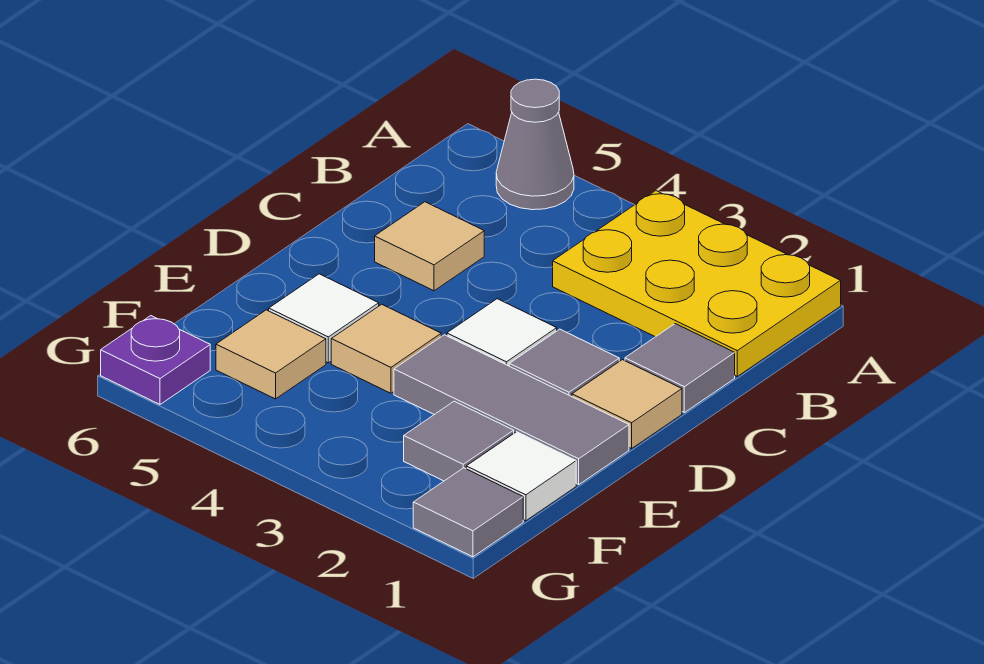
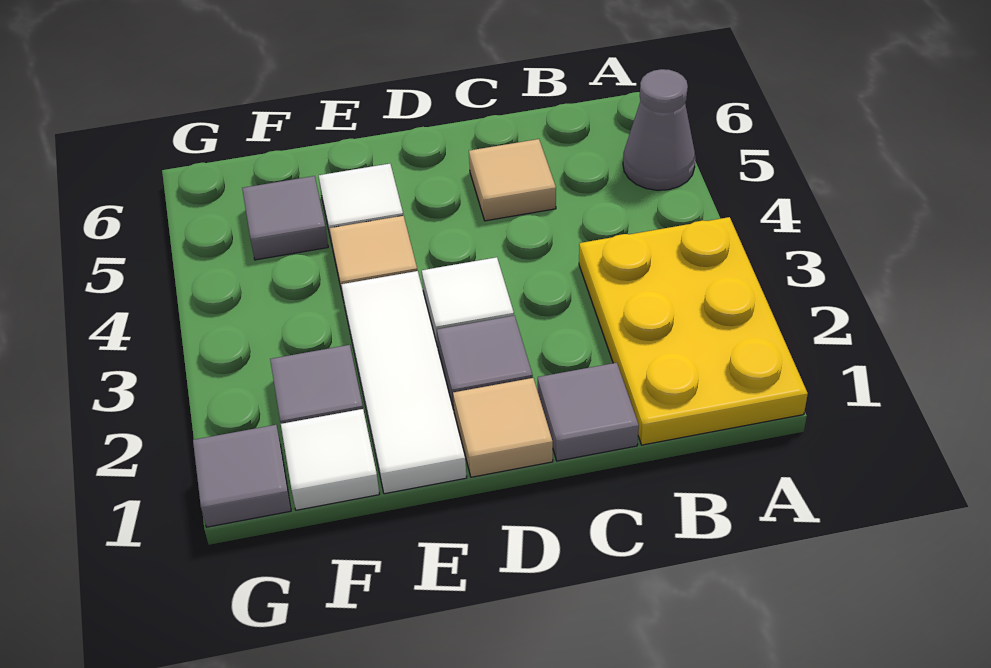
grey 1x3 tile [394,335,629,485] -> white 1x3 tile [341,271,467,494]
tan 1x1 tile [216,310,326,399] -> grey 1x1 tile [242,176,328,260]
purple 1x1 plate [101,316,210,404] -> none

